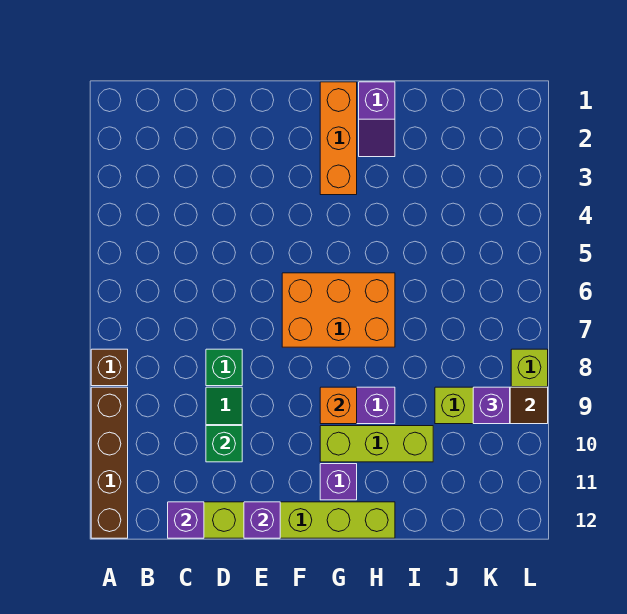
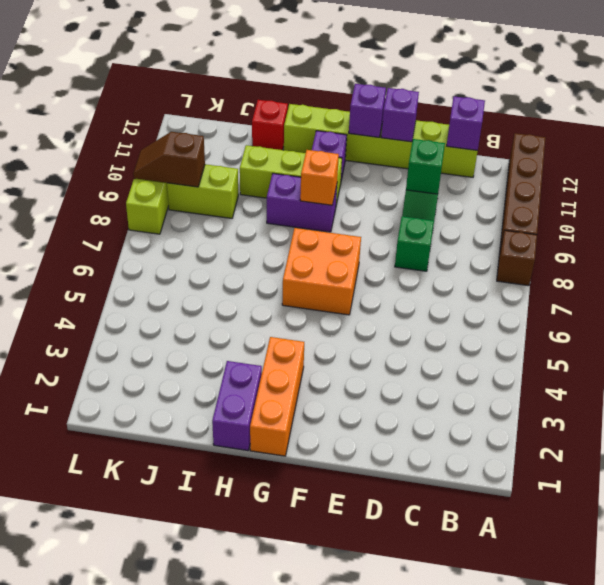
orange 2x3 brick [282,273,395,347] -> orange 2x2 brick [282,228,361,315]
purple 1x2 slope [359,82,395,157] -> purple 1x2 brick [212,361,262,450]
none -> red 1x1 brick [252,100,288,150]
purple 1x1 brick [473,387,510,424] -> purple 1x1 brick moved to [349,84,386,137]

